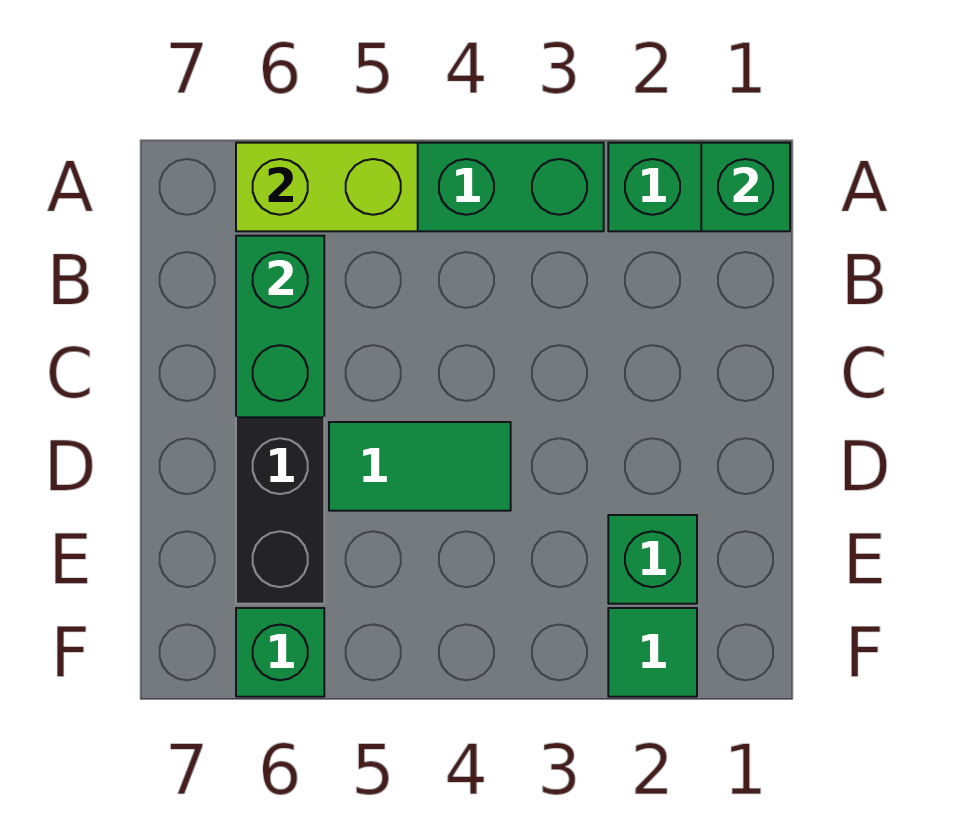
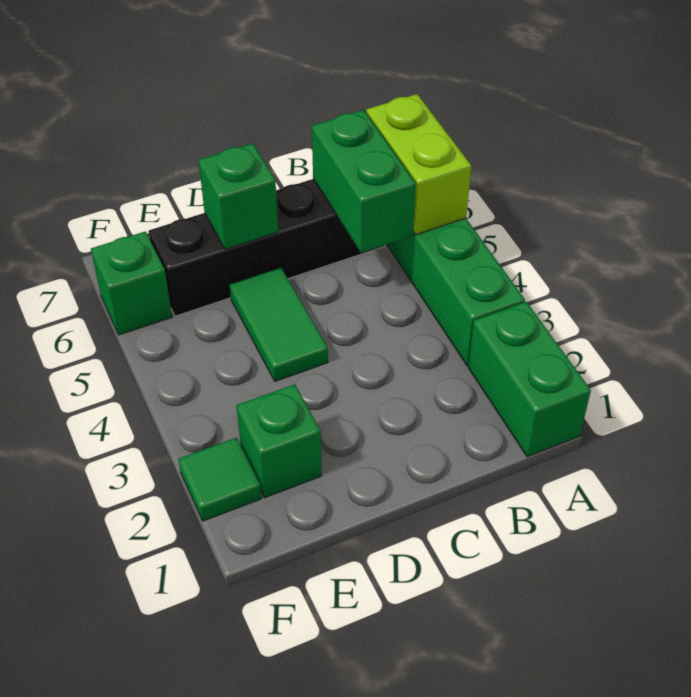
green 1x1 brick [701,143,790,231] -> green 1x1 brick moved to [198,143,278,249]
green 1x2 brick [236,236,324,417] -> green 1x2 brick turned to [312,110,416,253]

